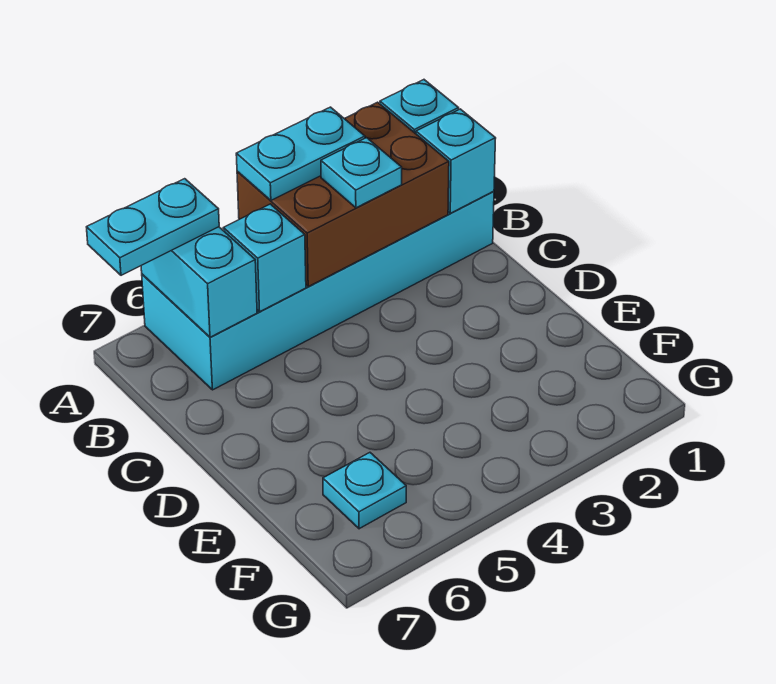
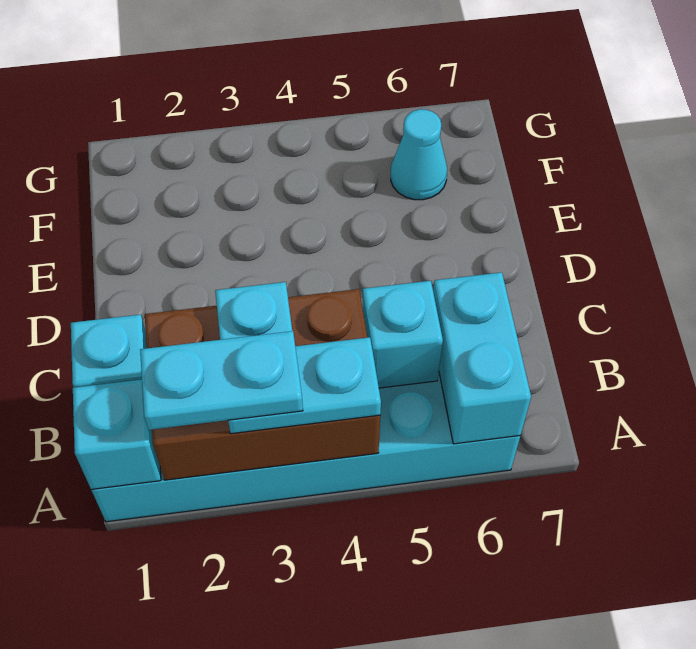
cyan 1x2 plate [87,179,219,275] -> cyan 1x2 plate moved to [140,331,303,430]
cyan 1x1 plate [323,453,406,529] -> cyan 1x1 cone [391,109,447,200]

